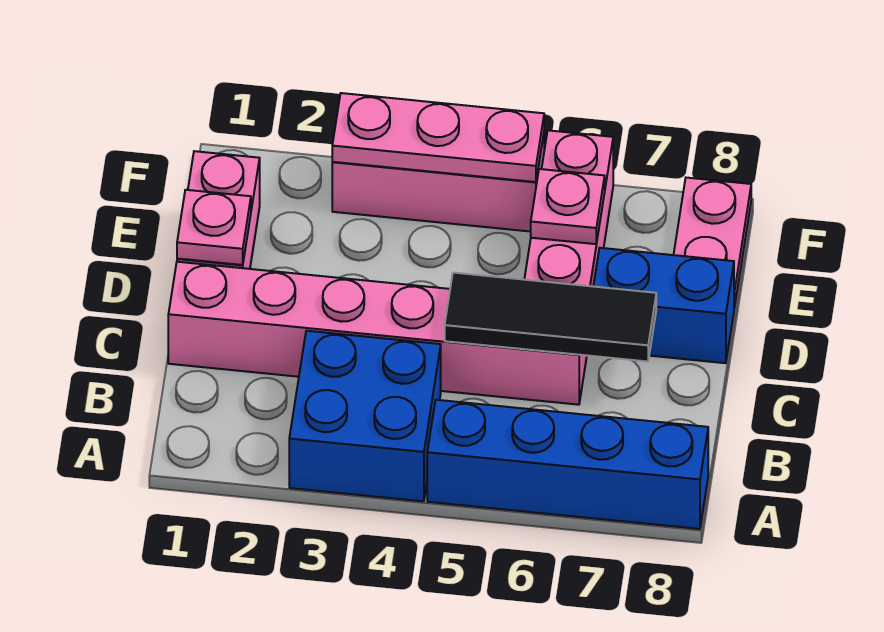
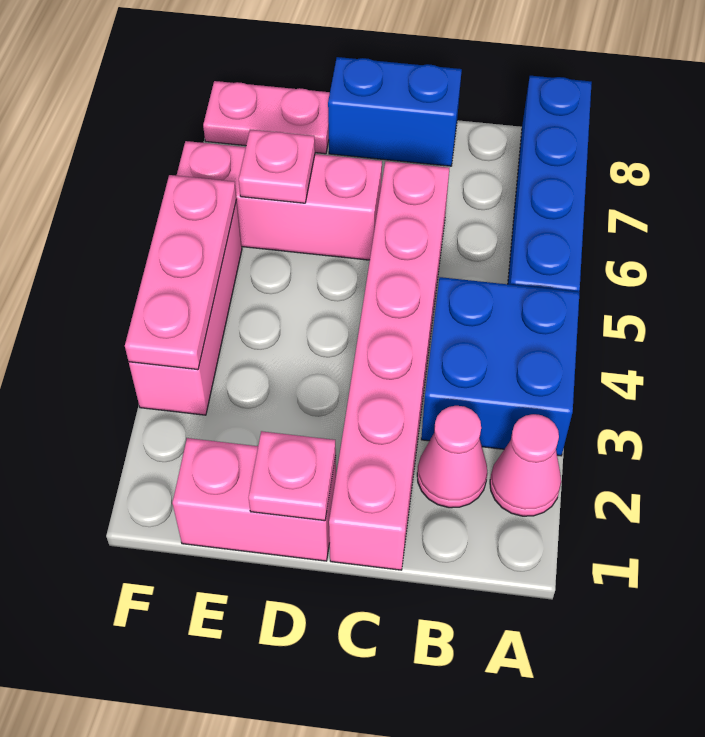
none -> pink 1x1 cone [490,414,561,516]
none -> pink 1x1 cone [417,406,488,508]
black 1x3 tile [445,273,656,362] -> none
blue 1x2 brick [593,248,734,363] -> blue 1x2 brick turned to [328,57,462,166]

